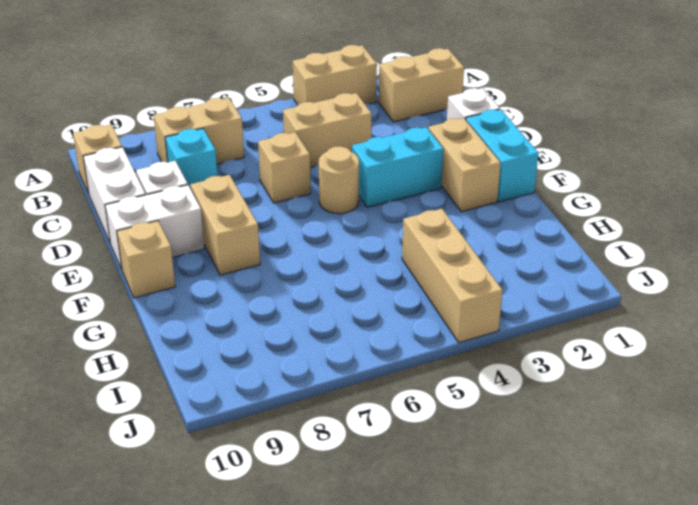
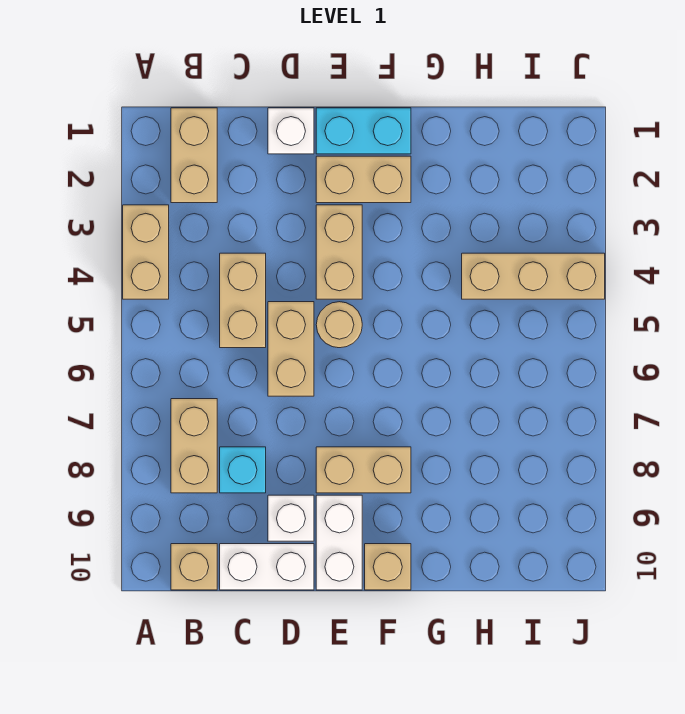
tan 1x1 brick [258,132,311,203] -> tan 1x2 brick [268,302,314,396]
cyan 1x2 brick [352,127,444,207] -> tan 1x2 brick [316,205,362,299]

